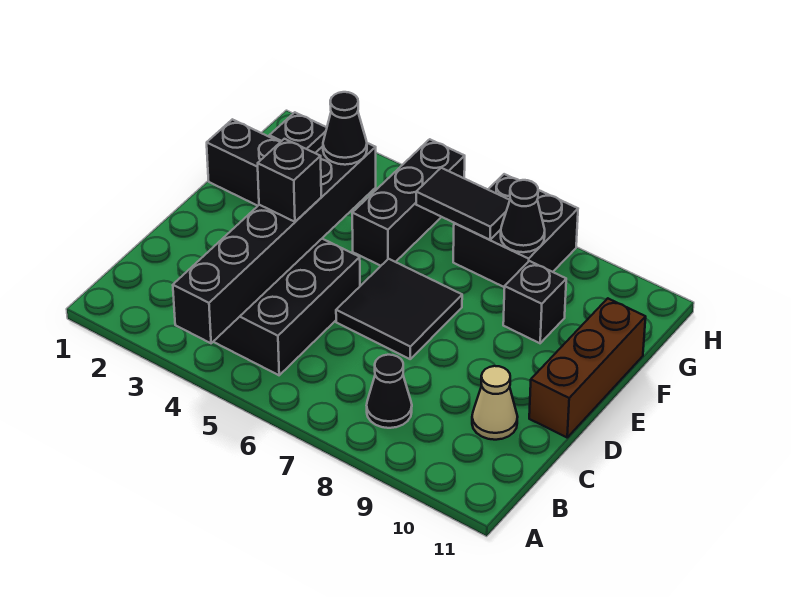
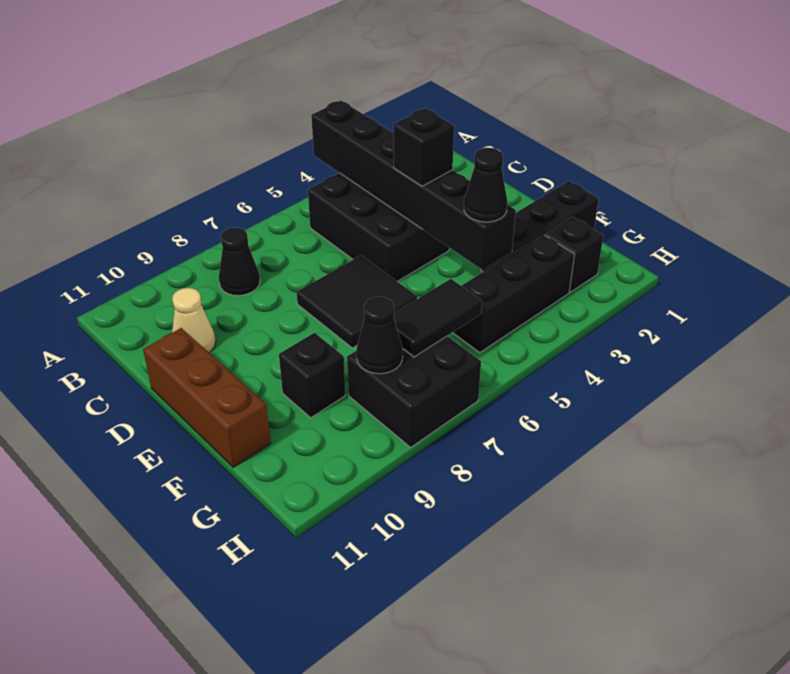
black 1x3 brick [352,139,465,266] -> black 1x3 brick turned to [453,235,575,353]

